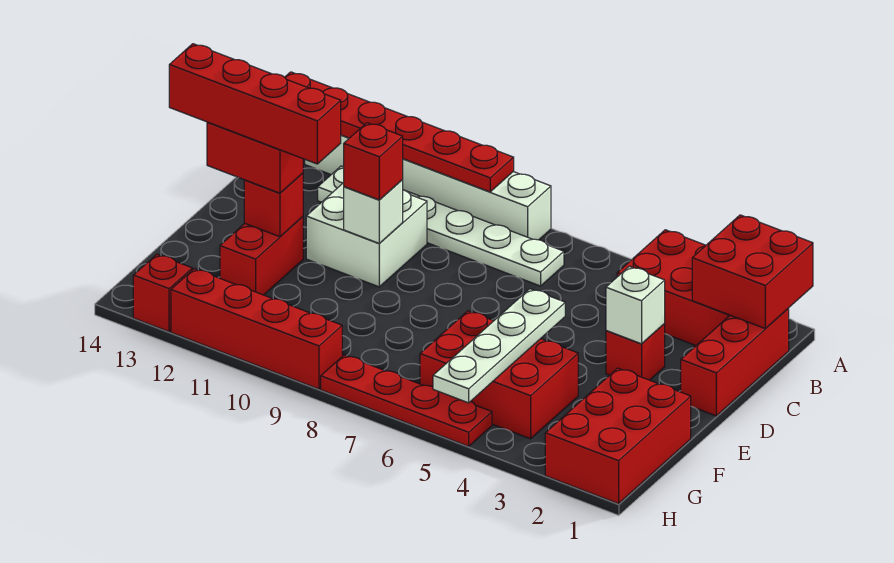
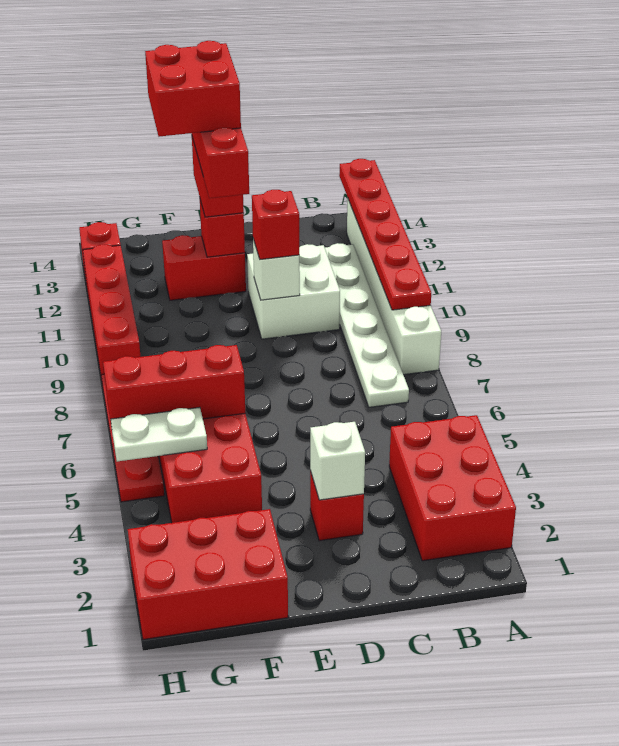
red 2x2 brick [692,215,813,329] -> red 2x2 brick moved to [145,41,241,137]
red 1x3 brick [681,309,789,416] -> red 1x3 brick moved to [103,345,245,422]
white 1x4 plate [433,289,565,403] -> white 1x2 plate [111,407,207,461]

